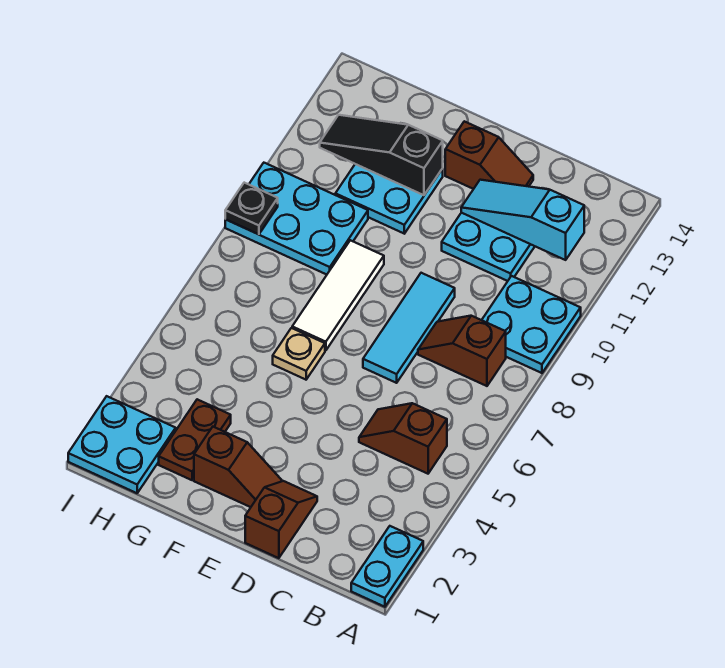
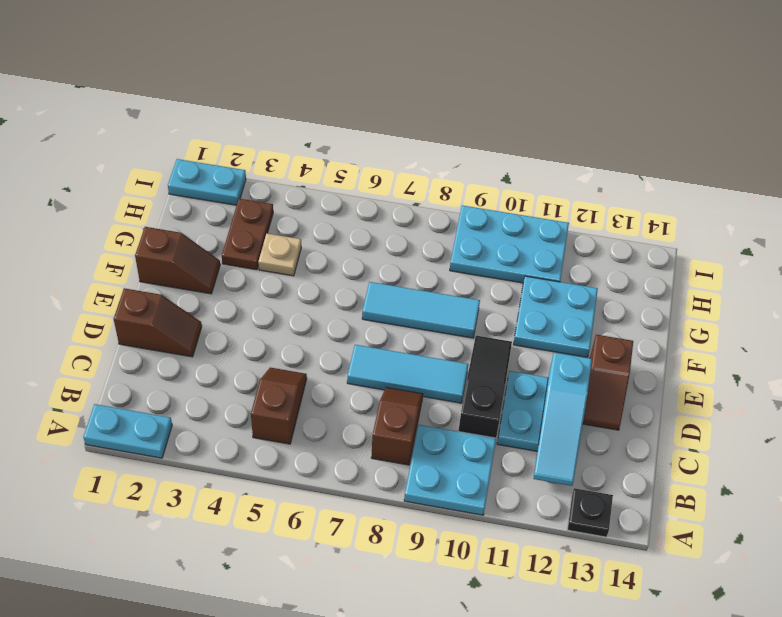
cyan 1x3 slope [461,180,584,260] -> cyan 1x3 slope turned to [534,352,592,486]
brown 1x2 slope [194,427,282,507] -> brown 1x2 slope turned to [135,227,220,294]
tan 1x1 plate [273,328,325,380] -> tan 1x1 plate moved to [258,233,301,276]
white 1x3 tile [292,240,384,351] -> cyan 1x3 tile [362,282,480,338]
black 1x3 slope [320,115,443,195] -> black 1x3 slope moved to [458,336,512,438]
brown 1x2 plate [159,399,231,480] -> brown 1x2 plate turned to [222,199,273,270]
cyan 2x3 plate [225,163,368,275] -> cyan 2x3 plate turned to [450,205,569,283]
cyan 2x2 plate [68,396,176,493] -> cyan 1x2 plate [168,159,246,205]
black 1x1 plate [225,183,278,234] -> black 1x1 plate moved to [568,488,613,537]

